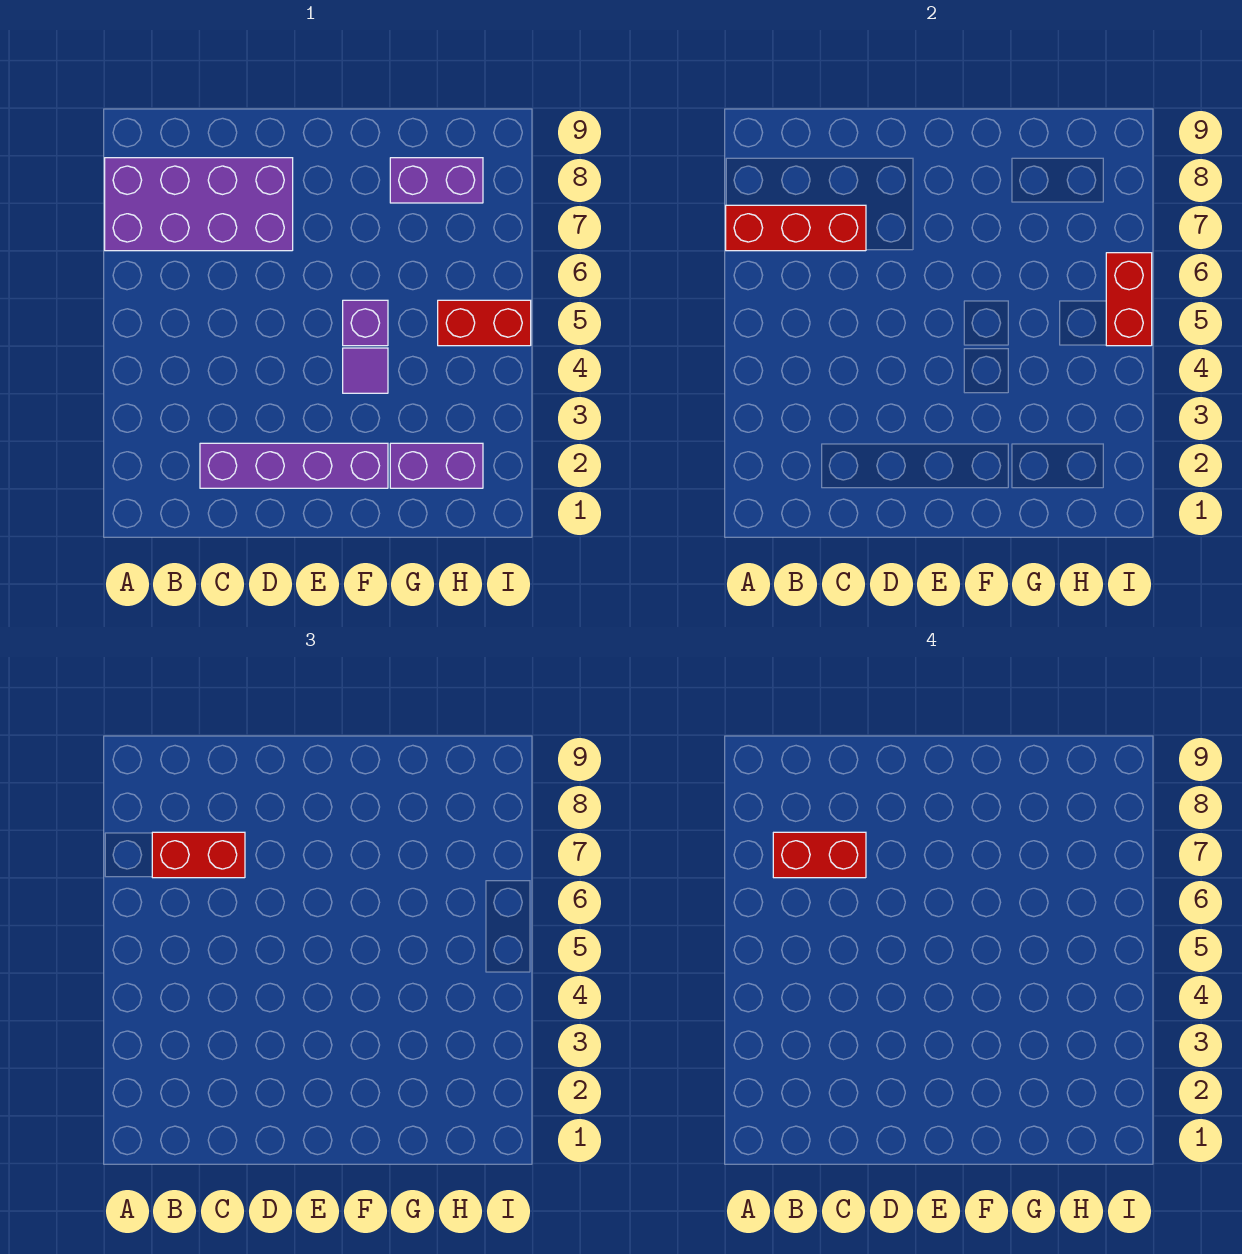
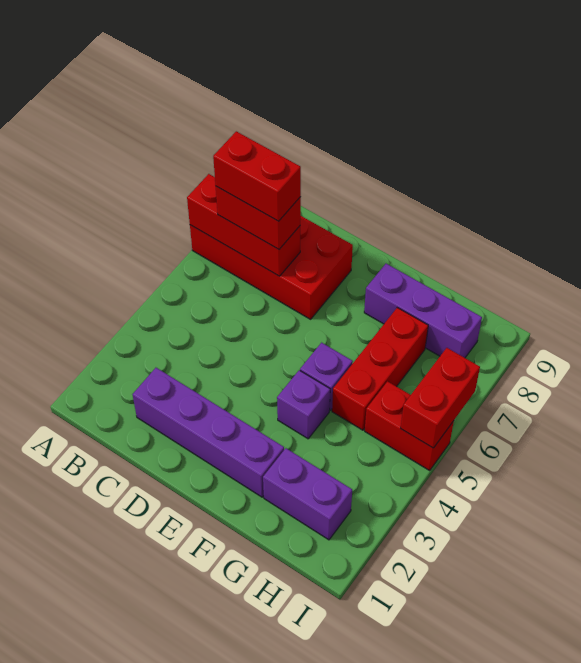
purple 2x4 brick [105,158,293,251] -> red 2x4 brick [190,216,353,319]
purple 1x1 tile [343,348,388,393] -> purple 1x1 brick [277,370,330,439]
none -> red 1x3 brick [332,308,428,430]
purple 1x2 brick [390,158,483,203] -> purple 1x3 brick [364,264,482,358]

